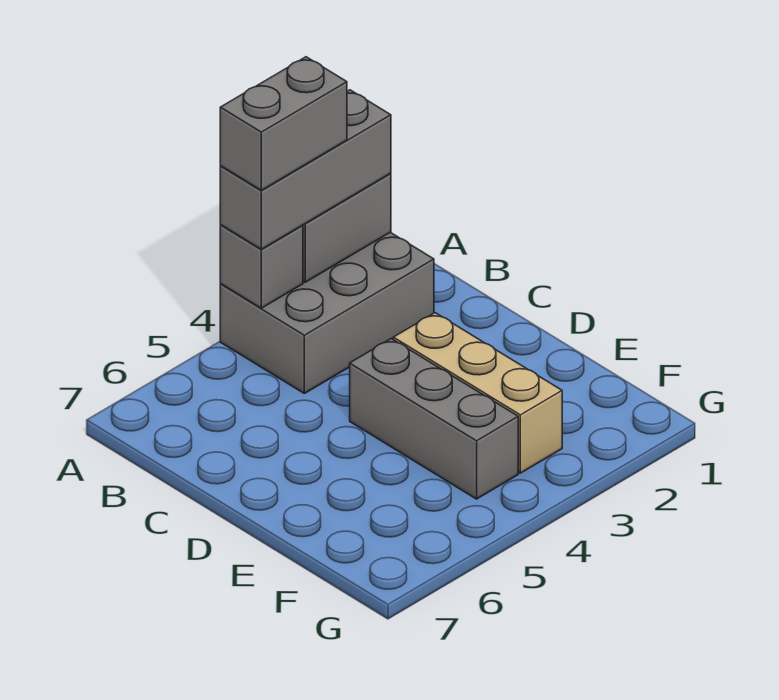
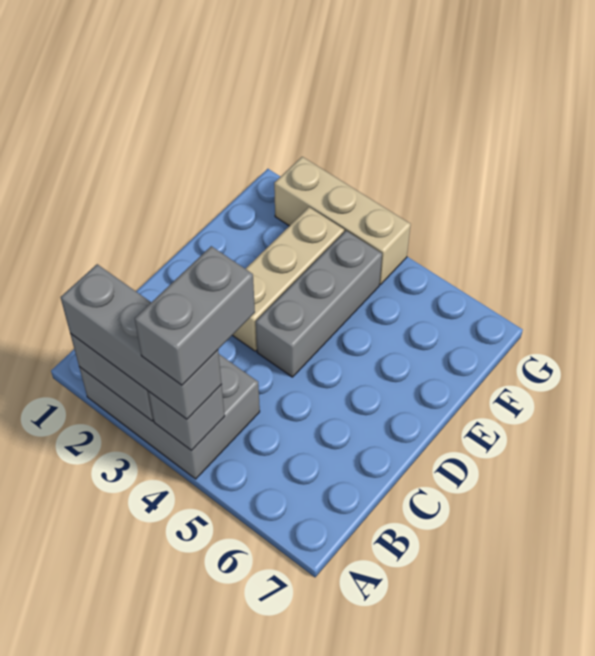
grey 1x2 brick [220,57,347,190] -> grey 1x2 brick turned to [135,246,255,385]
none -> tan 1x3 brick [274,157,411,285]

